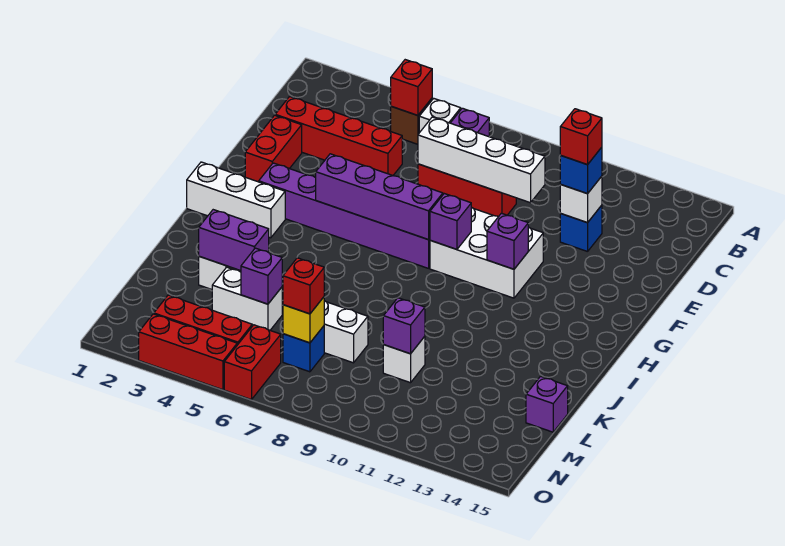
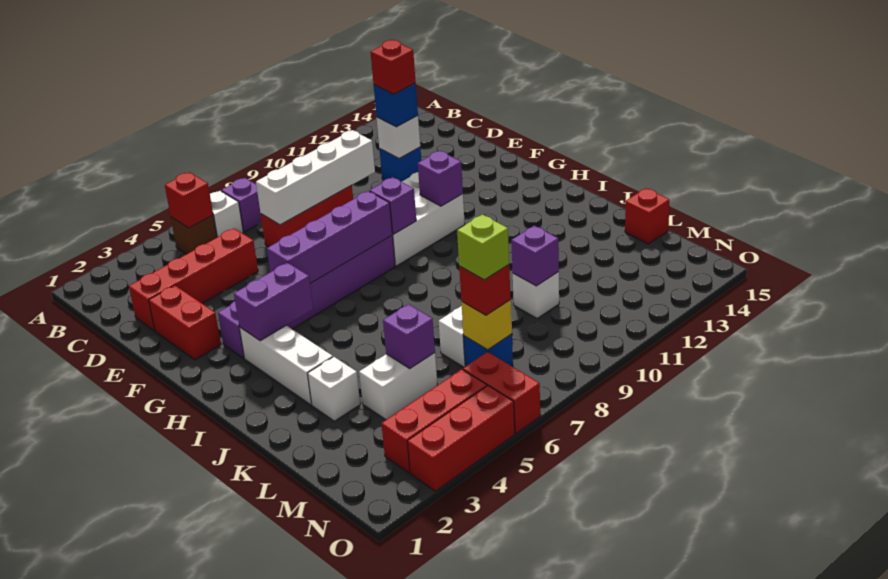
white 1x3 brick [187,162,285,238] -> white 1x3 brick turned to [239,325,333,405]
purple 1x2 brick [199,210,269,271] -> purple 1x2 brick moved to [234,263,313,341]
purple 1x1 brick [526,376,568,432] -> red 1x1 brick [625,188,669,244]
none -> lime 1x1 brick [457,215,509,280]

